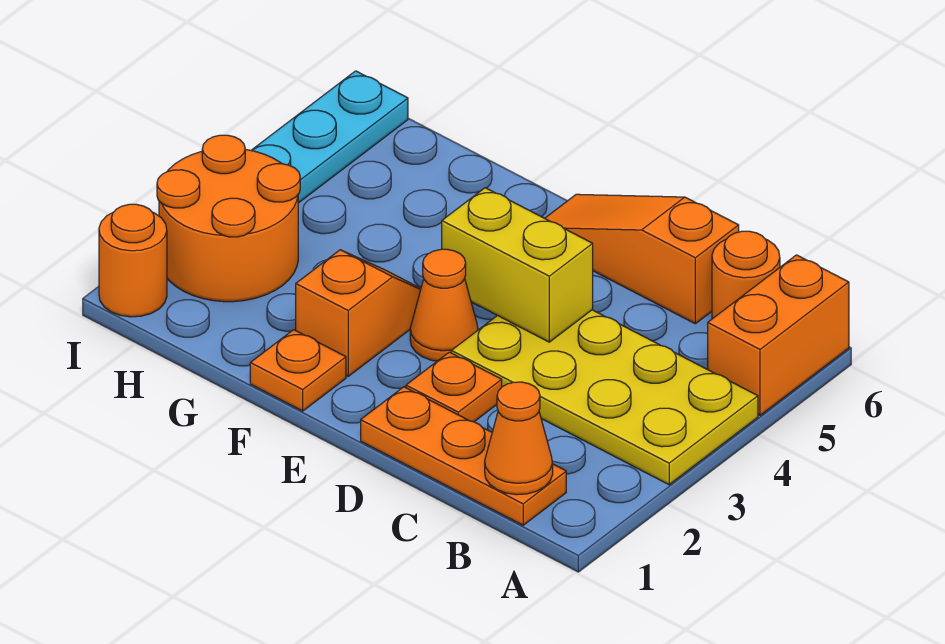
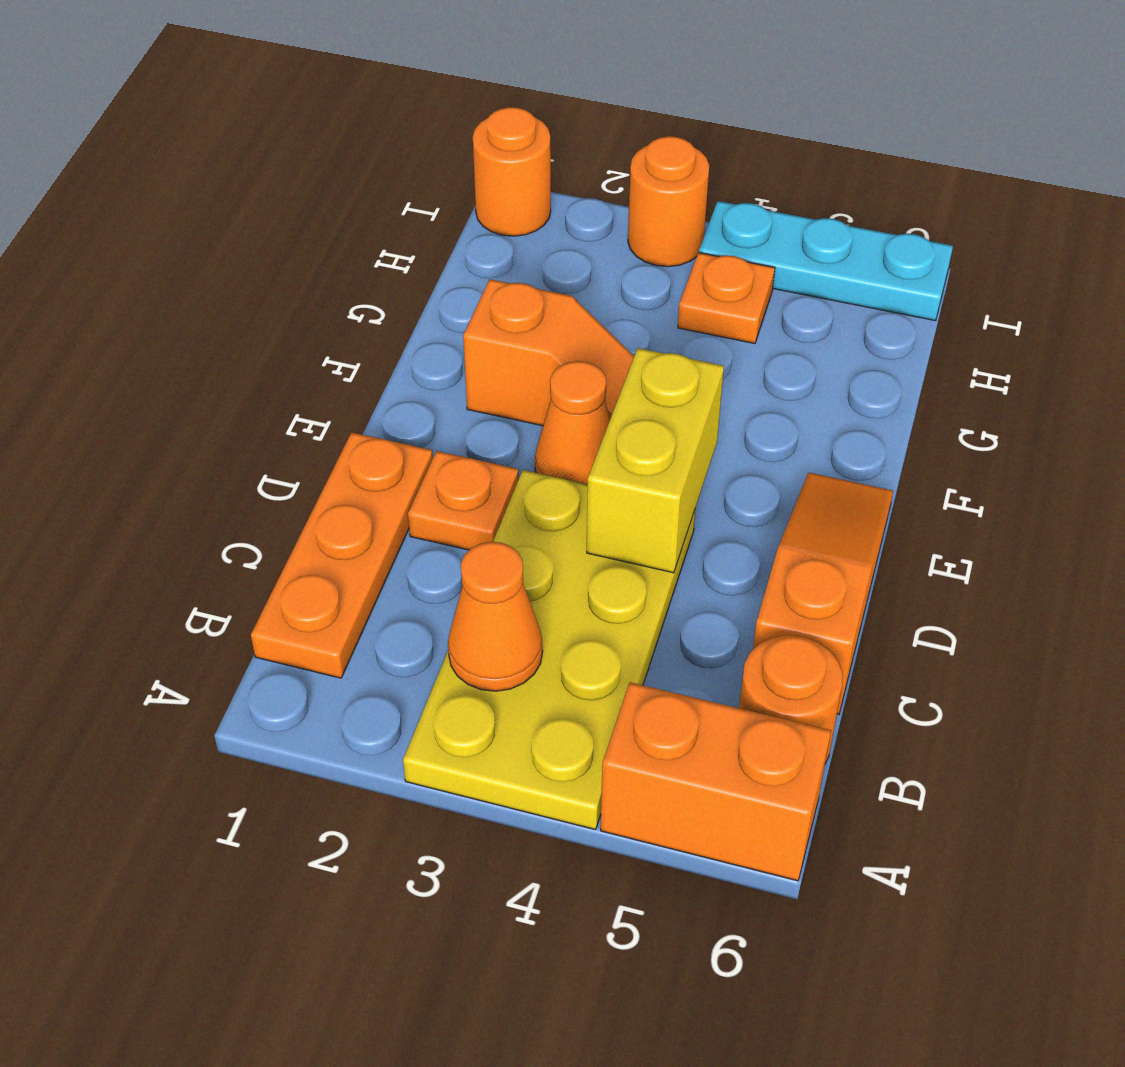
orange 1x1 cone [485,382,553,495] -> orange 1x1 cone moved to [448,542,543,691]
orange 1x1 plate [250,330,346,411] -> orange 1x1 plate moved to [678,253,775,344]
orange 2x2 round brick [157,135,300,302] -> orange 1x1 round brick [628,136,709,267]

